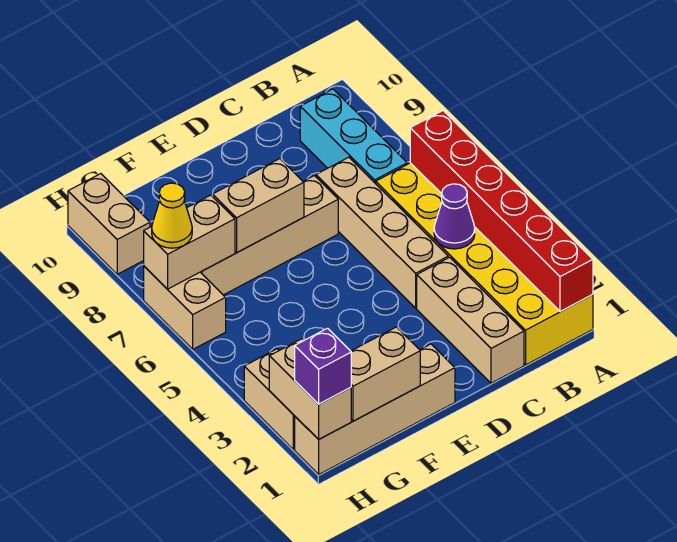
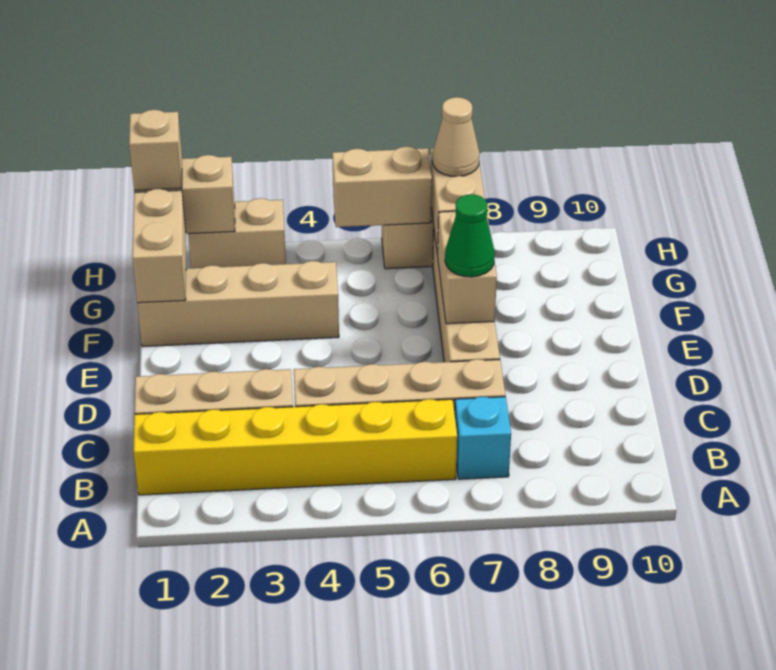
yellow 2x6 brick [376,163,593,365] -> yellow 1x6 brick [133,399,457,495]
red 1x6 brick [410,111,593,312] -> none
purple 1x1 cone [434,184,475,249] -> none
cyan 1x3 brick [300,89,407,184] -> cyan 1x1 brick [455,397,511,479]
tan 1x4 brick [295,344,455,474] -> tan 1x4 brick turned to [137,261,339,347]
none -> green 1x1 cone [445,194,495,277]
purple 1x1 brick [295,328,351,404] -> tan 1x1 brick [129,110,182,190]
yellow 1x1 cone [152,183,192,248] -> tan 1x1 cone [432,97,479,176]
tan 1x2 brick [68,174,150,274] -> tan 1x2 brick moved to [332,147,432,227]

